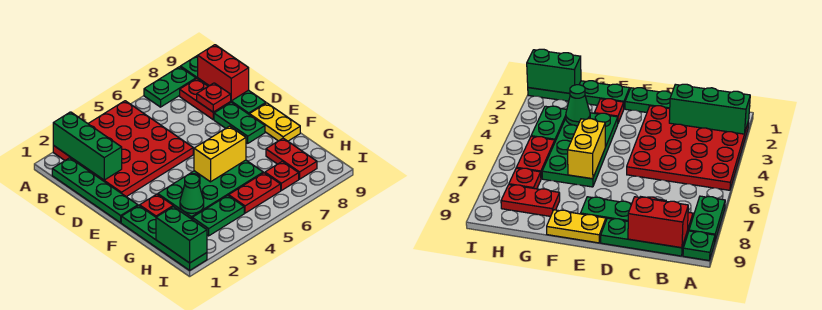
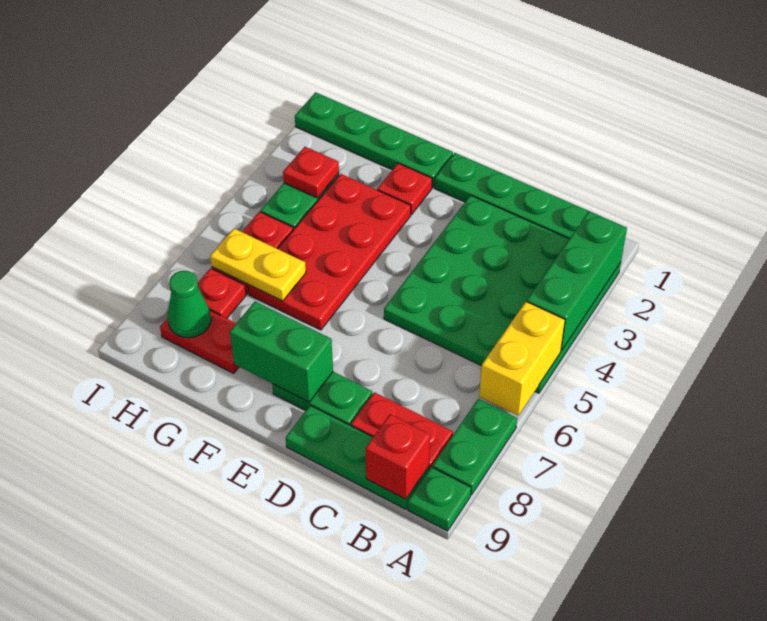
red 4x4 plate [53,101,193,197] -> green 4x4 plate [384,195,621,393]
green 1x3 brick [53,112,122,180] -> green 1x3 brick turned to [526,211,627,351]
red 1x2 brick [198,45,249,101] -> red 1x1 brick [366,414,430,499]
red 1x1 plate [197,83,231,112] -> red 1x1 plate moved to [283,147,339,198]
yellow 1x2 plate [249,103,300,141] -> yellow 1x2 plate moved to [210,229,306,301]
green 2x4 plate [158,160,263,219] -> red 2x4 plate [248,174,411,330]
yellow 1x2 brick [194,126,246,182] -> yellow 1x2 brick moved to [479,302,565,416]
green 1x1 cone [180,174,204,213] -> green 1x1 cone moved to [167,271,211,338]
green 1x2 brick [156,207,207,263] -> green 1x2 brick moved to [230,301,333,402]

